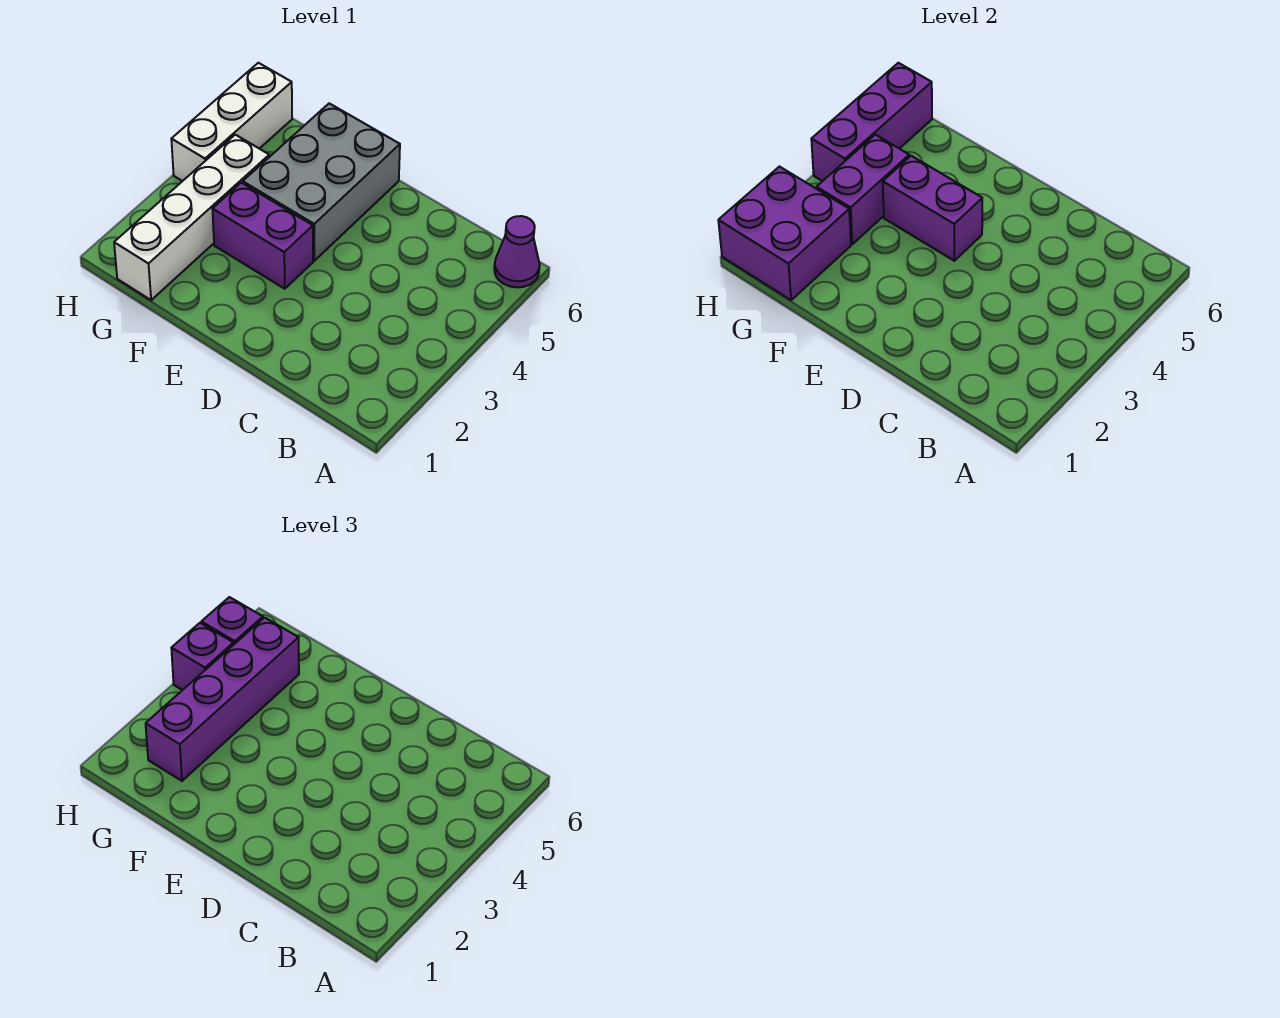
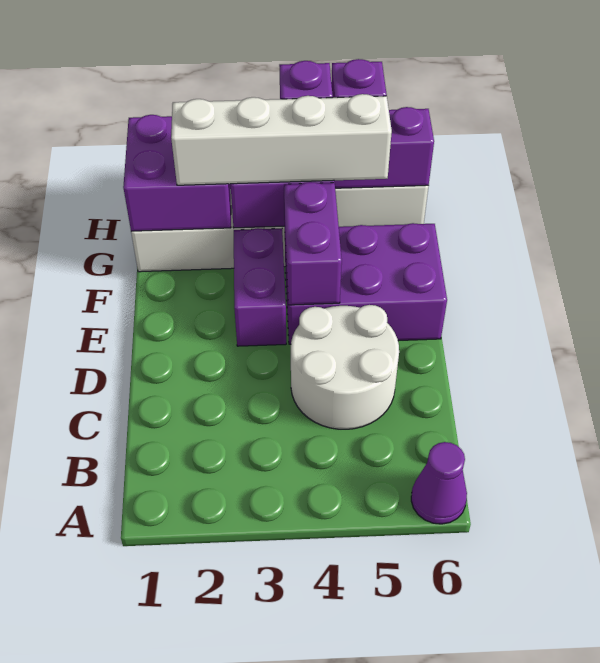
none -> white 2x2 round brick [291,305,399,429]
grey 2x3 brick [243,103,400,261] -> purple 2x3 brick [285,223,447,344]
purple 1x4 brick [146,618,299,781] -> white 1x4 brick [171,94,392,185]

